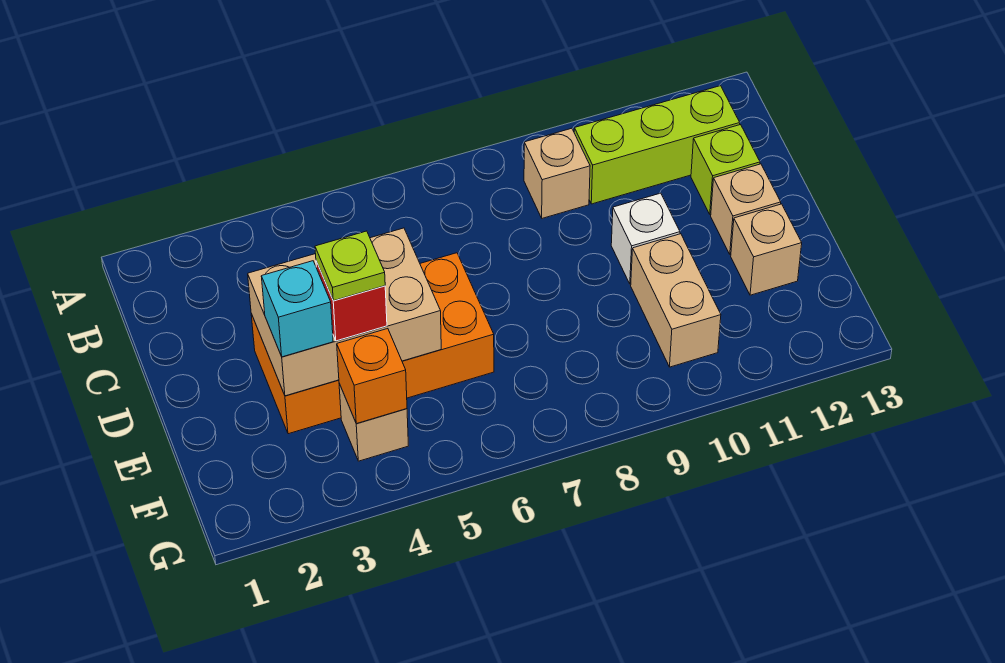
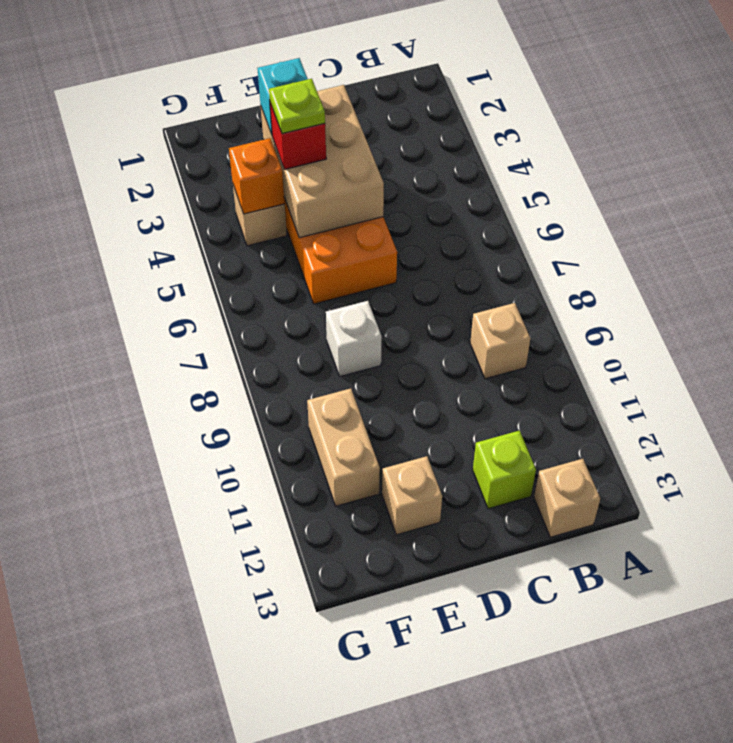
lime 1x3 brick [574,86,740,204] -> none
white 1x1 brick [611,193,680,284] -> white 1x1 brick moved to [326,301,382,376]
tan 1x1 brick [711,164,781,255] -> tan 1x1 brick moved to [534,459,600,537]
tan 1x2 brick [631,234,721,367] -> tan 1x2 brick turned to [307,389,380,506]

